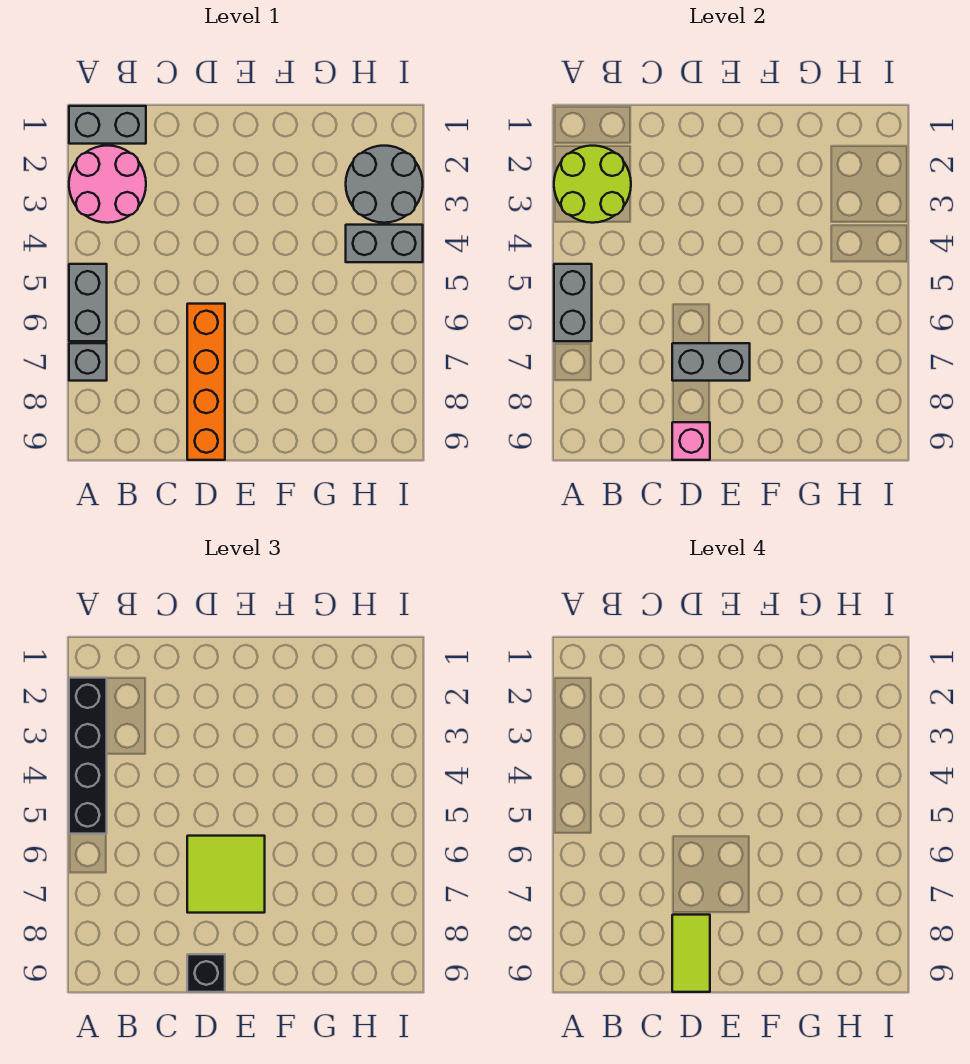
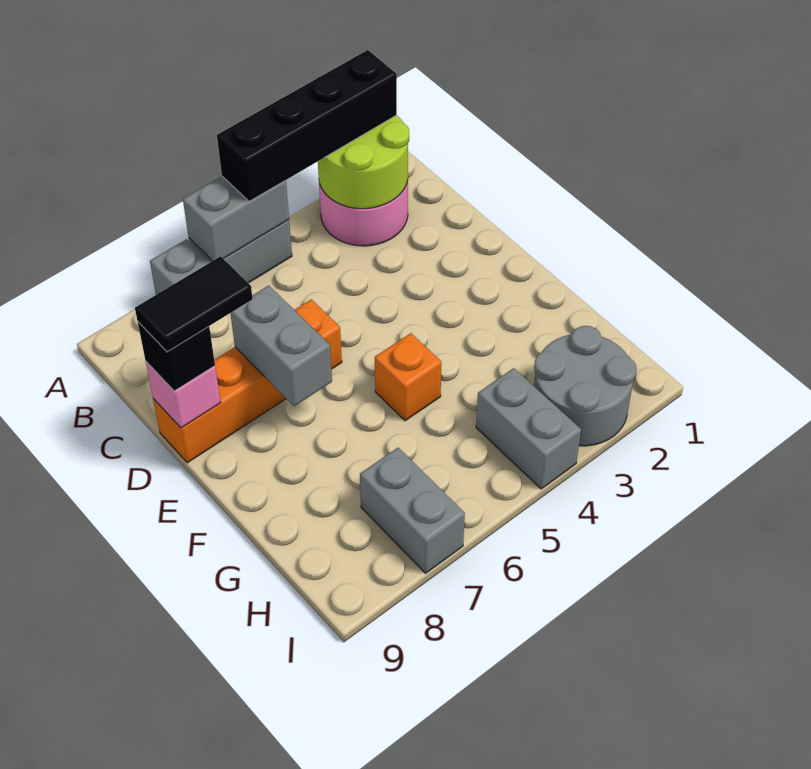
grey 1x2 brick [69,106,146,144] -> grey 1x2 brick moved to [360,448,465,573]
lime 2x2 tile [187,836,265,913] -> none
lime 1x2 tile [672,915,710,992] -> black 1x2 tile [135,256,253,352]
none -> orange 1x1 brick [375,333,441,421]

